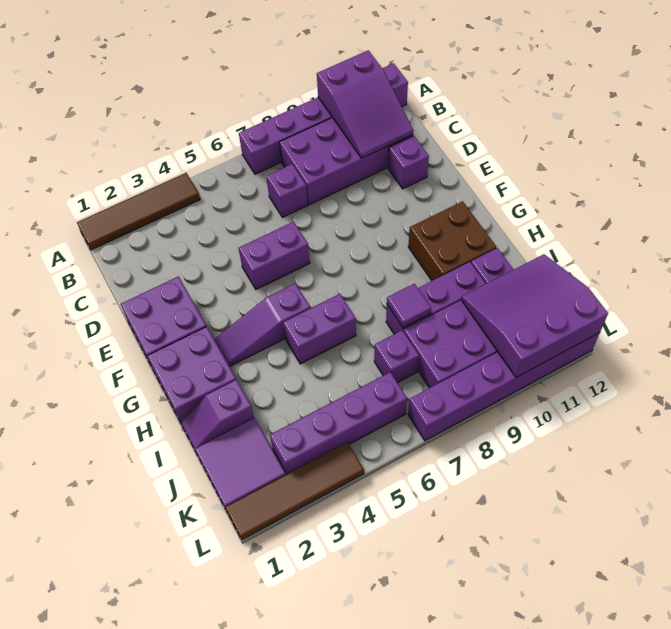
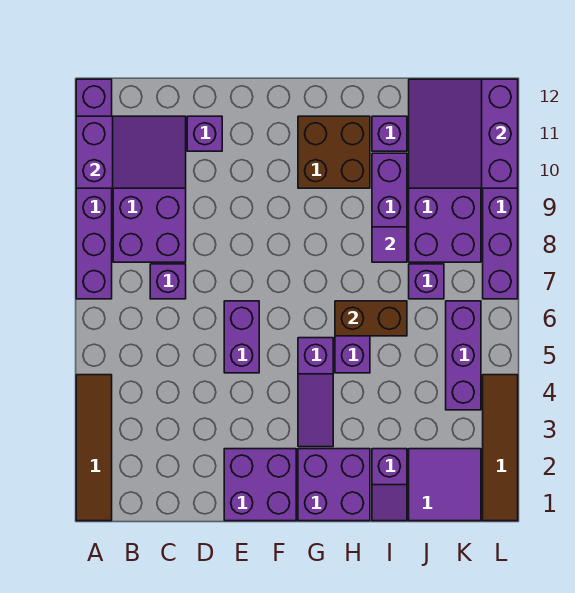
none -> brown 1x2 brick [335,301,407,336]
purple 1x4 brick [270,372,407,474] -> purple 1x3 brick [446,301,481,410]

